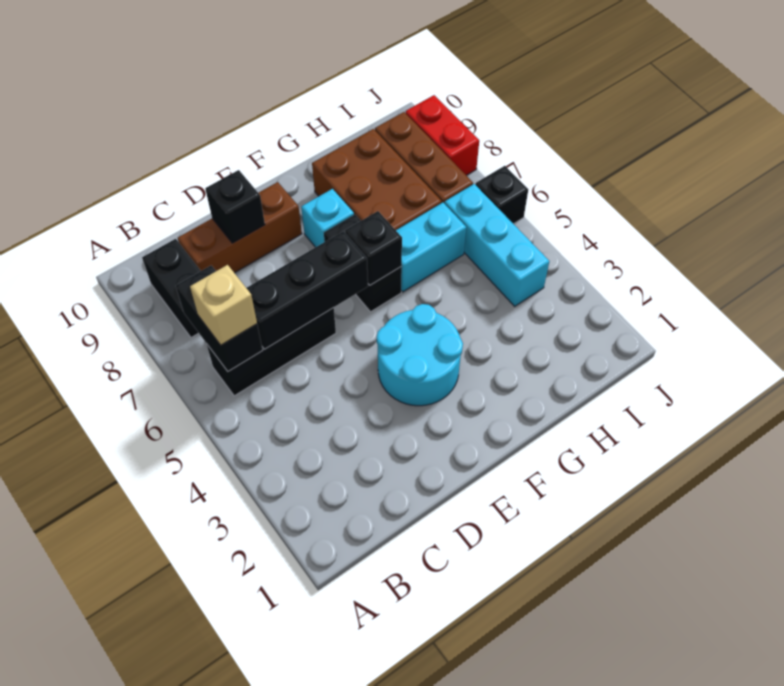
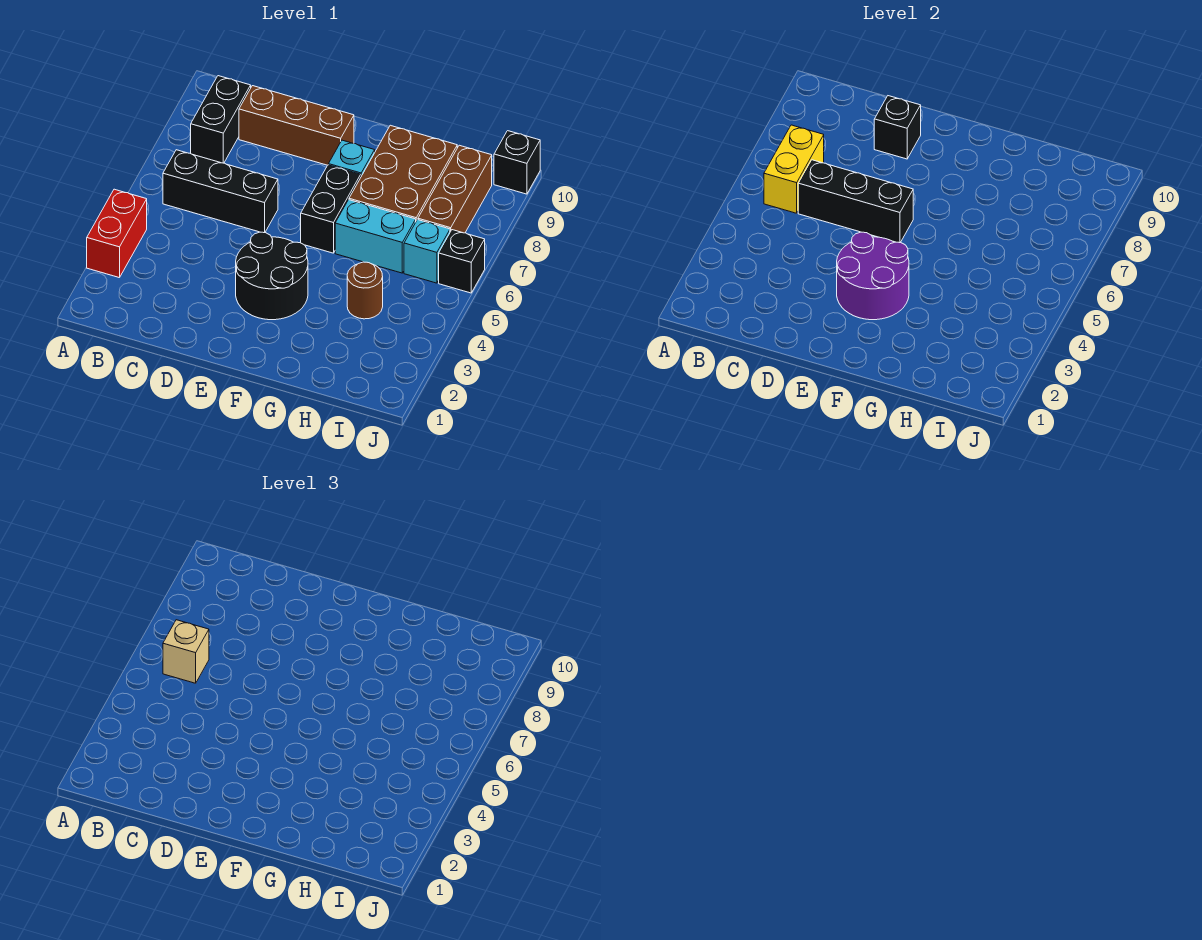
black 1x2 brick [176,265,263,371] -> yellow 1x2 brick [764,125,824,213]
cyan 2x2 round brick [377,304,463,406] -> black 2x2 round brick [236,232,308,320]
none -> purple 2x2 round brick [837,232,909,320]
black 1x1 brick [345,211,402,285] -> black 1x1 brick moved to [494,131,540,194]
none -> brown 1x1 round brick [347,262,383,319]
cyan 1x3 brick [444,184,549,306] -> cyan 1x1 brick [404,220,450,283]
red 1x2 brick [406,95,479,175] -> red 1x2 brick moved to [87,189,147,278]

